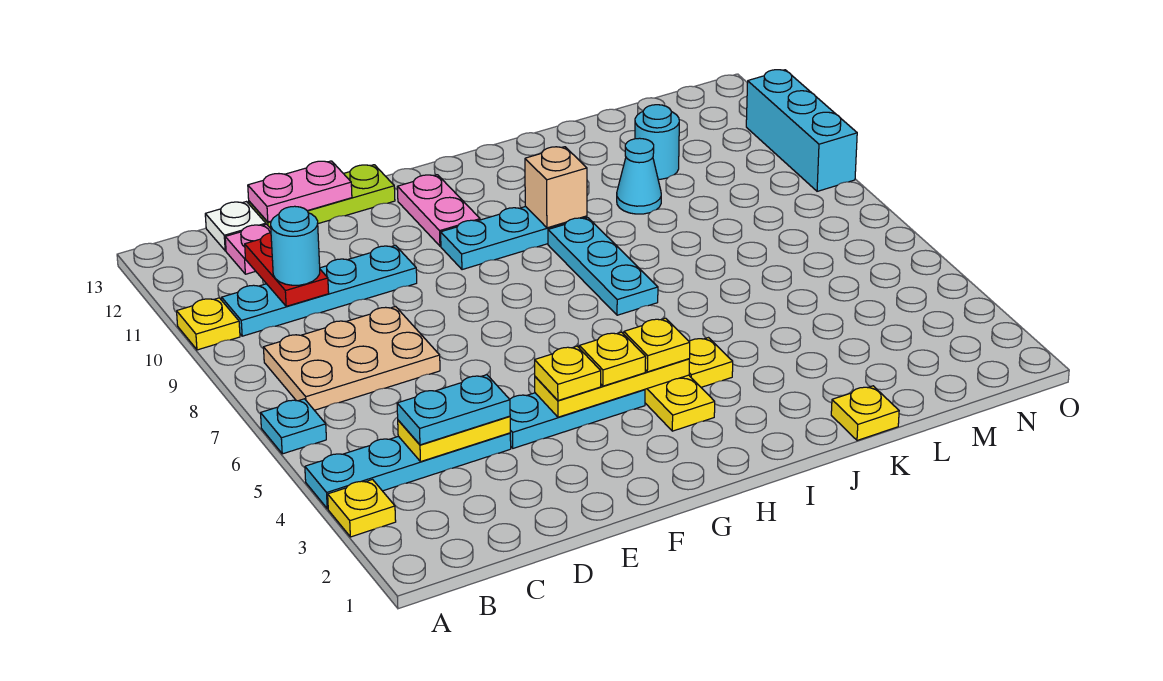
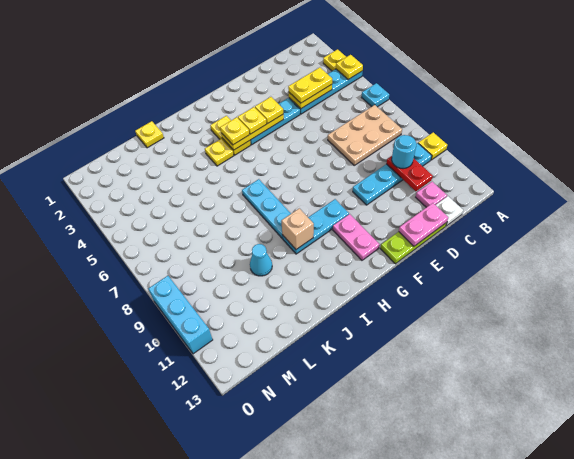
none -> yellow 1x1 plate [336,55,363,80]
cyan 1x2 plate [397,375,510,445] -> yellow 1x2 plate [288,68,332,103]
cyan 1x1 round brick [635,105,679,179] -> none

